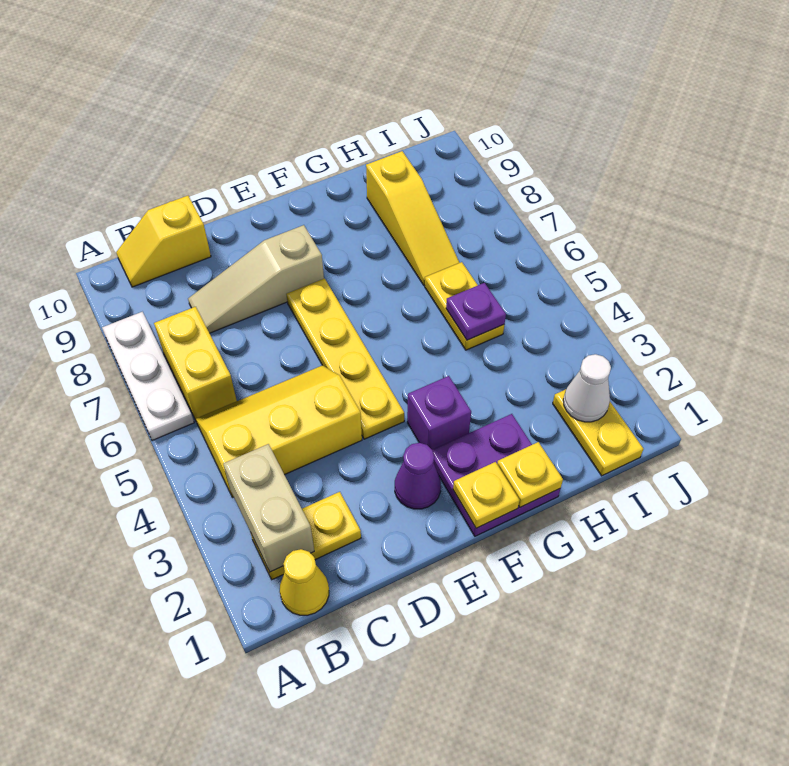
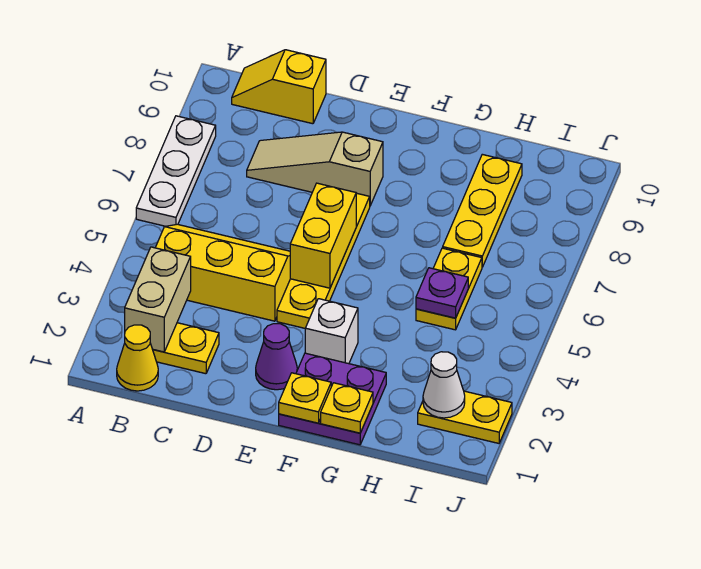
yellow 1x2 brick [154,307,237,420] -> yellow 1x2 brick moved to [290,183,356,288]
purple 1x1 brick [407,376,471,450] -> white 1x1 brick [305,299,358,364]
yellow 1x3 slope [366,151,459,285] -> yellow 1x3 plate [443,154,522,267]
yellow 1x2 plate [553,389,644,476] -> yellow 1x2 plate turned to [418,391,512,443]

